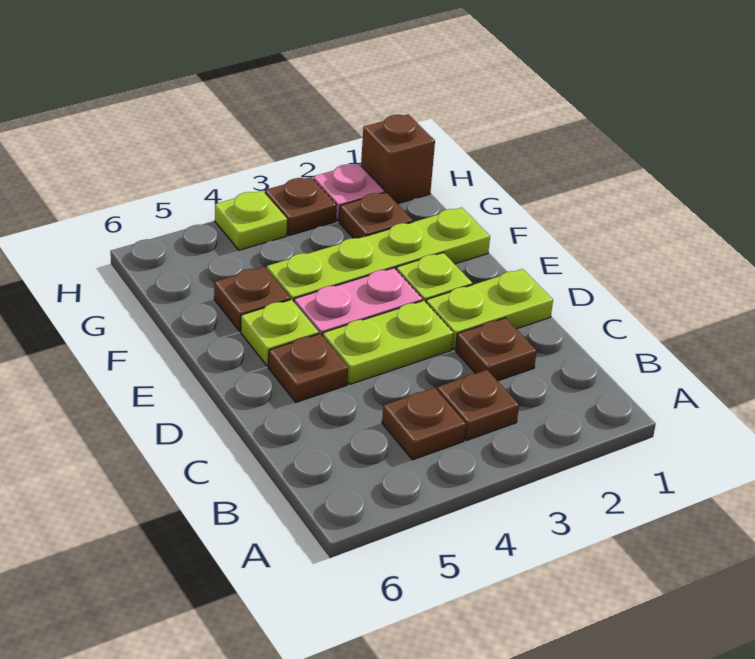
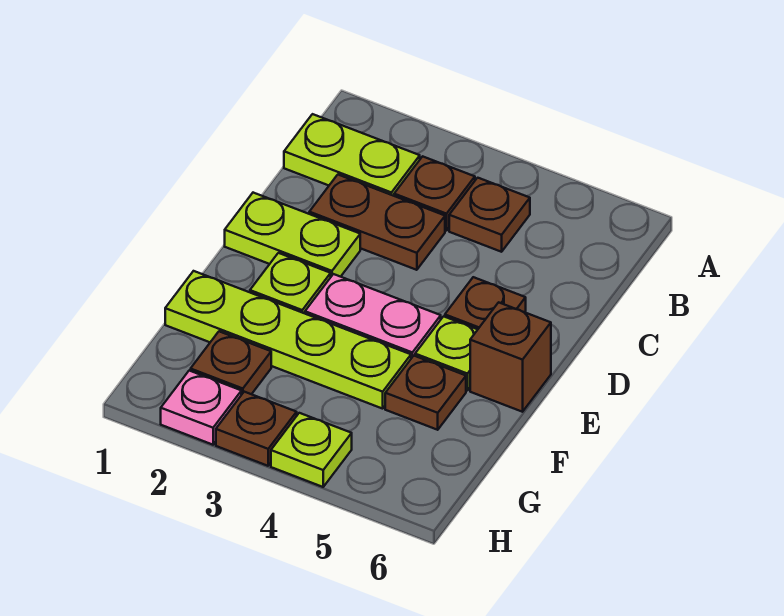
brown 1x1 plate [456,318,537,381] -> brown 1x2 plate [309,175,445,270]
lime 1x2 plate [323,301,453,384] -> lime 1x2 plate moved to [284,114,420,196]
brown 1x1 brick [361,114,435,204] -> brown 1x1 brick moved to [470,302,551,412]

